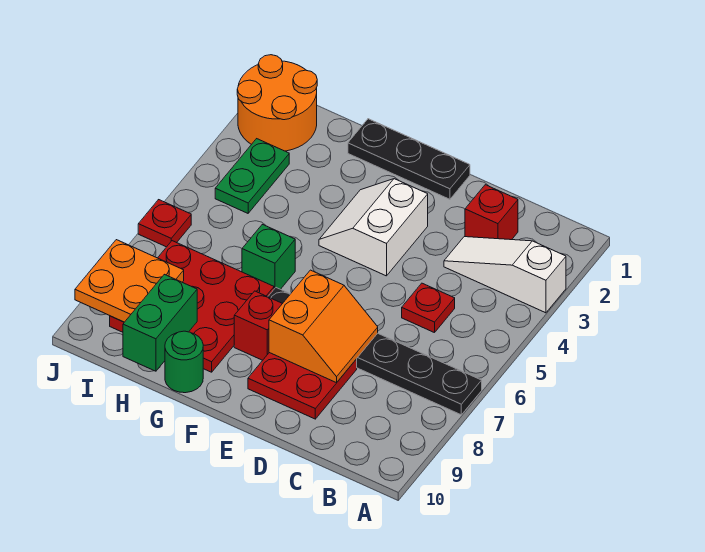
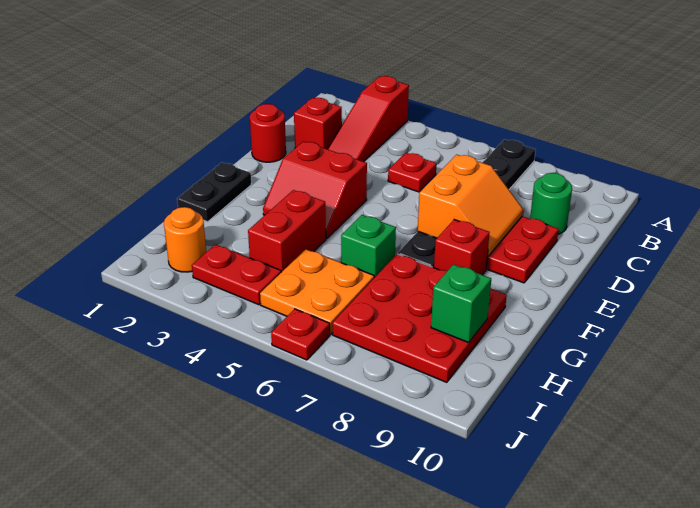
white 1x3 slope [444,237,566,313] -> red 1x3 slope [328,76,409,162]
none -> red 1x1 round brick [250,104,286,162]
orange 2x2 slope [269,270,378,383] -> orange 2x2 slope turned to [418,155,523,256]
black 1x3 plate [348,119,470,199] -> black 1x2 plate [177,163,251,222]
white 2x2 slope [319,179,428,276] -> red 2x2 slope [263,141,367,239]
none -> red 1x2 brick [248,190,326,272]
green 1x1 round brick [165,331,203,393] -> green 1x1 round brick moved to [530,173,572,234]
green 1x2 brick [123,274,197,371] -> green 1x1 brick [431,264,491,343]
orange 2x2 round brick [237,55,317,151] -> orange 1x1 round brick [164,207,206,272]
green 1x2 plate [215,139,289,213] -> red 1x2 plate [192,244,281,305]
orange 2x2 plate [75,240,184,322] -> orange 2x2 plate moved to [260,249,374,334]

